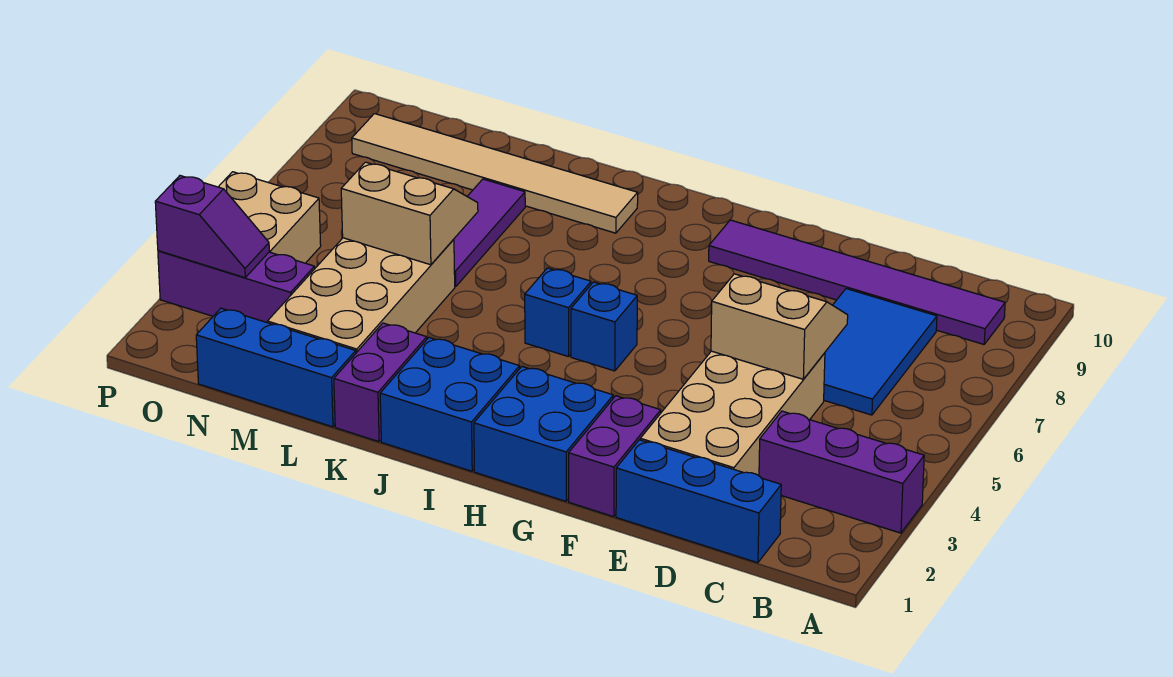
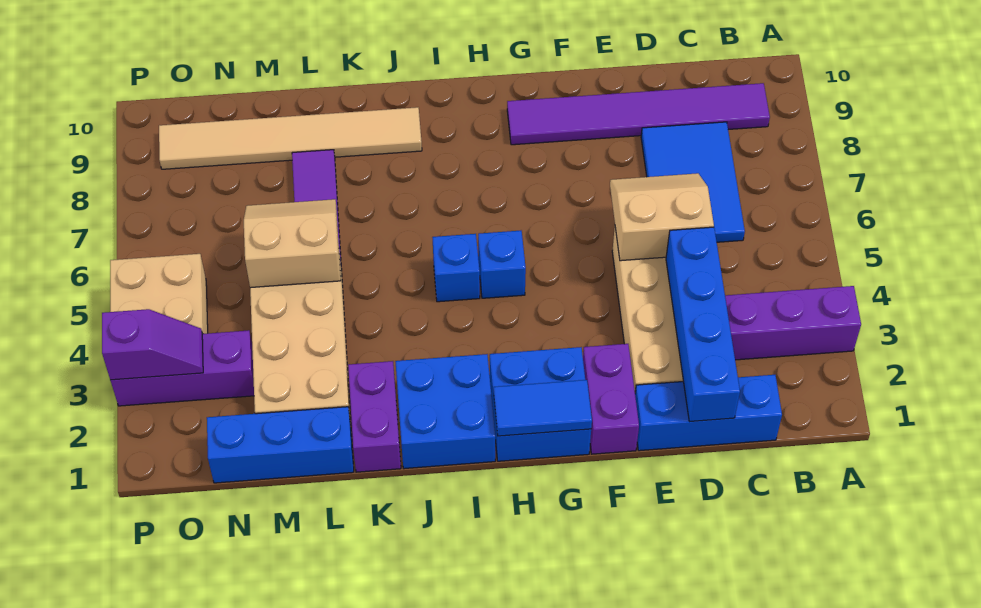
none -> blue 1x4 brick [666,227,740,422]
none -> blue 1x2 tile [494,380,592,436]

